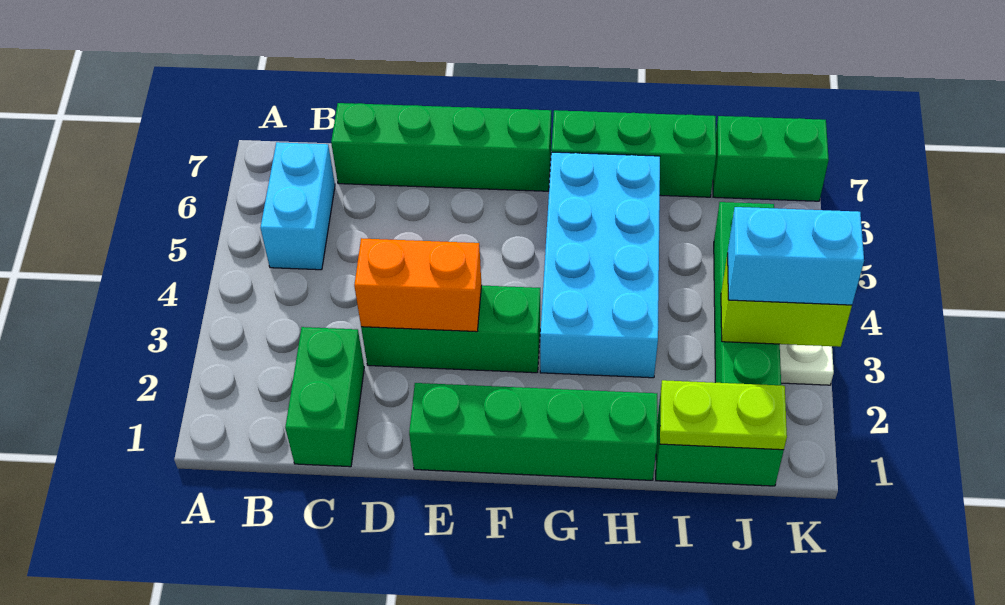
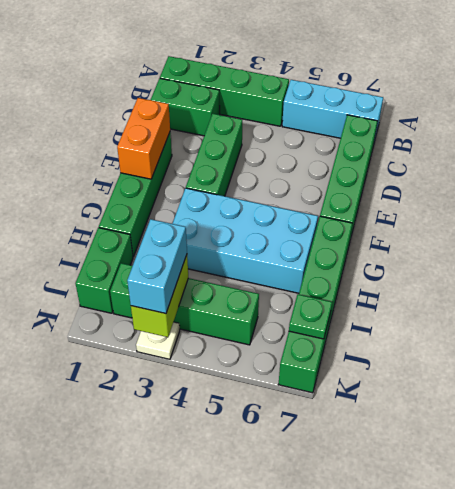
none -> green 1x4 brick [160,56,289,126]
cyan 1x2 brick [260,142,335,270] -> cyan 1x3 brick [282,80,383,142]
orange 1x2 brick [354,238,481,332] -> orange 1x2 brick moved to [117,98,170,179]
lime 1x2 plate [660,380,787,450] -> none
none -> green 1x1 plate [289,294,332,339]

